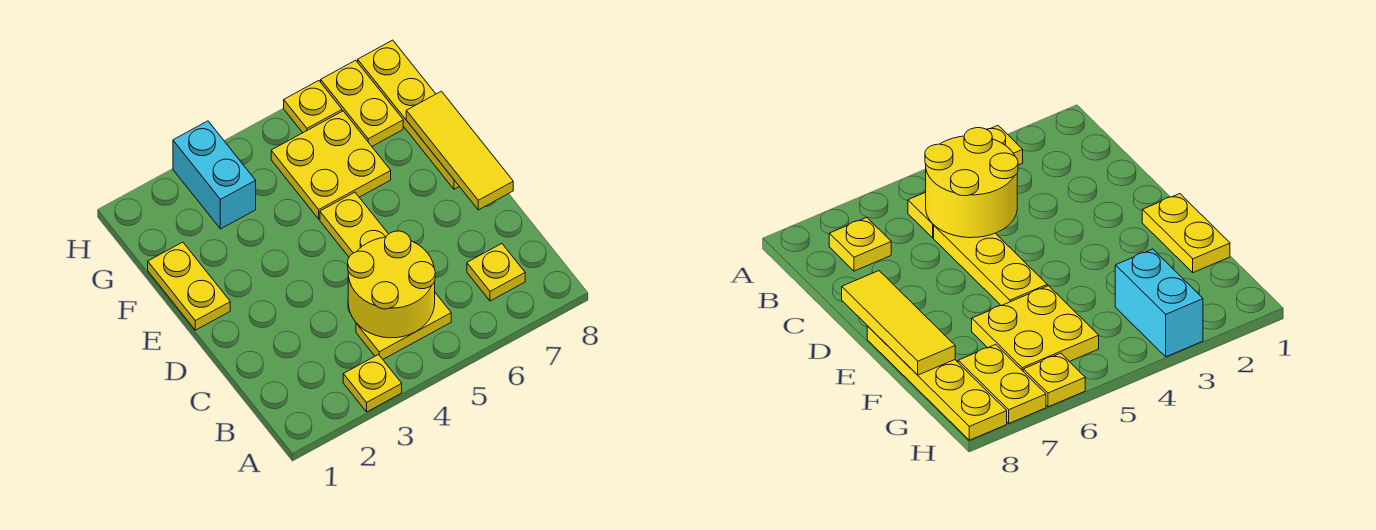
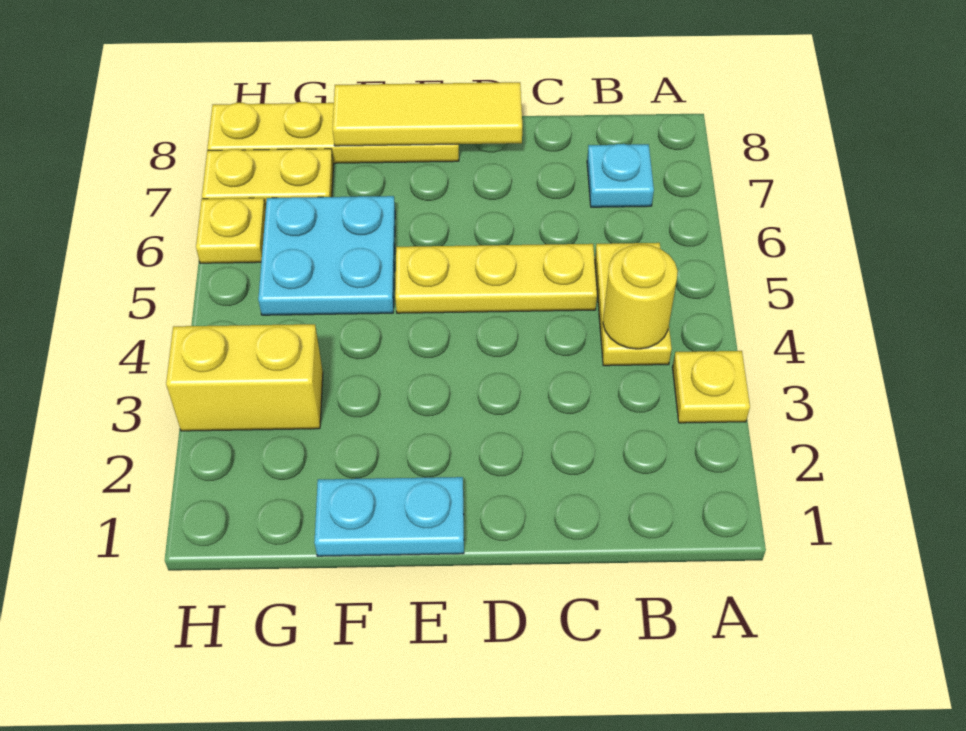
yellow 2x2 round brick [348,231,435,338] -> yellow 1x1 round brick [603,244,678,349]
yellow 1x1 plate [467,244,525,301] -> cyan 1x1 plate [587,144,654,207]
yellow 1x2 plate [148,242,230,330] -> cyan 1x2 plate [314,477,464,556]
yellow 2x2 plate [271,111,391,219] -> cyan 2x2 plate [258,196,395,315]
cyan 1x2 brick [173,121,256,229] -> yellow 1x2 brick [166,324,323,431]

